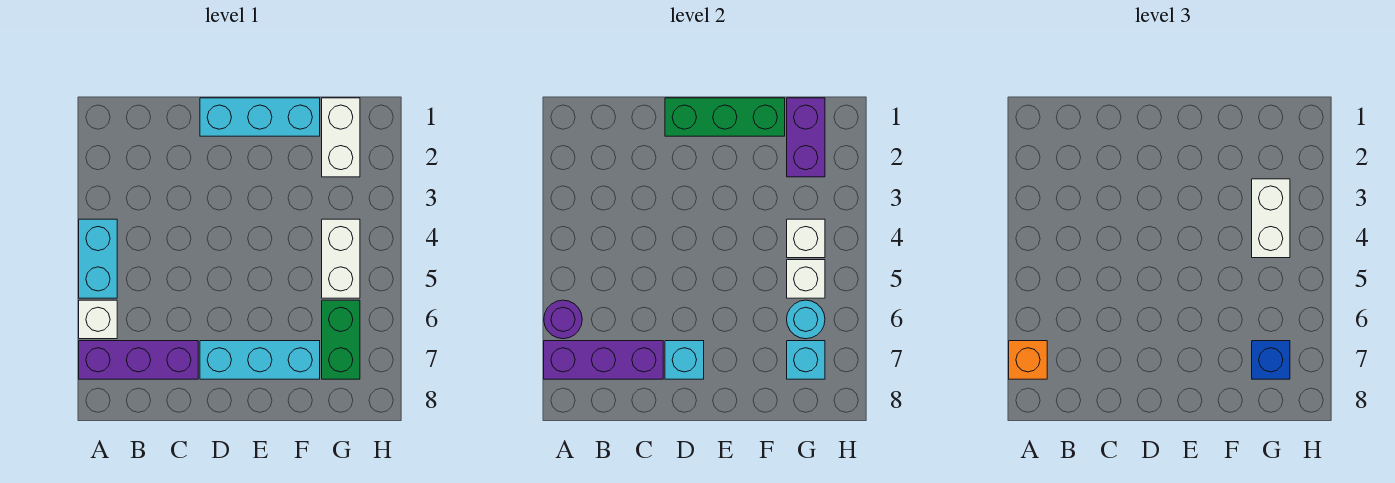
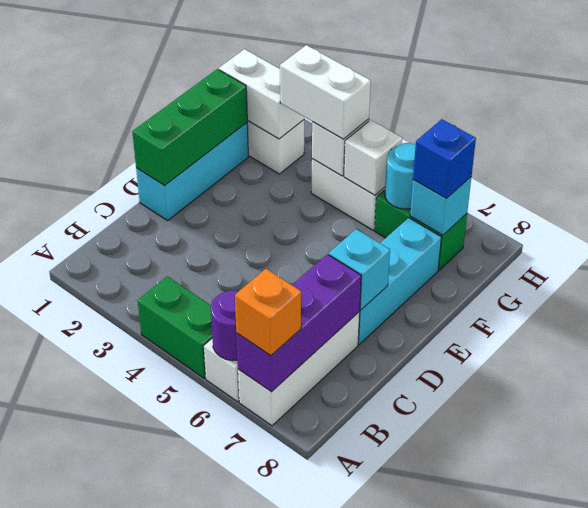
cyan 1x2 brick [79,219,117,298] -> green 1x2 brick [138,276,213,378]
purple 1x3 brick [79,341,198,379] -> white 1x3 brick [238,312,360,426]
purple 1x2 brick [787,98,825,177] -> white 1x2 brick [219,49,304,139]

